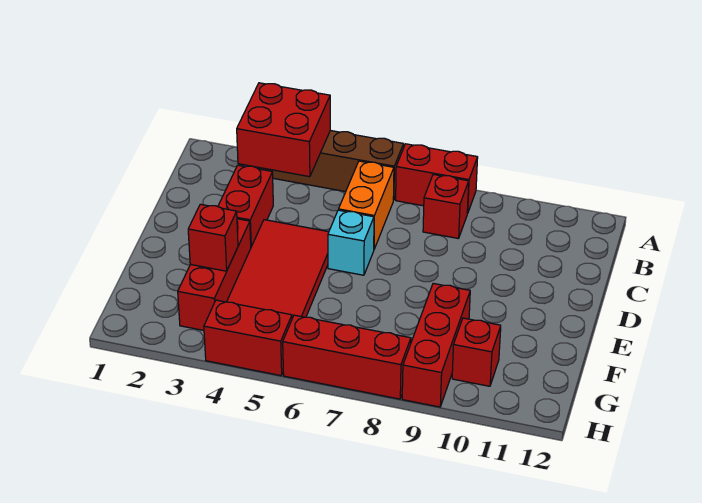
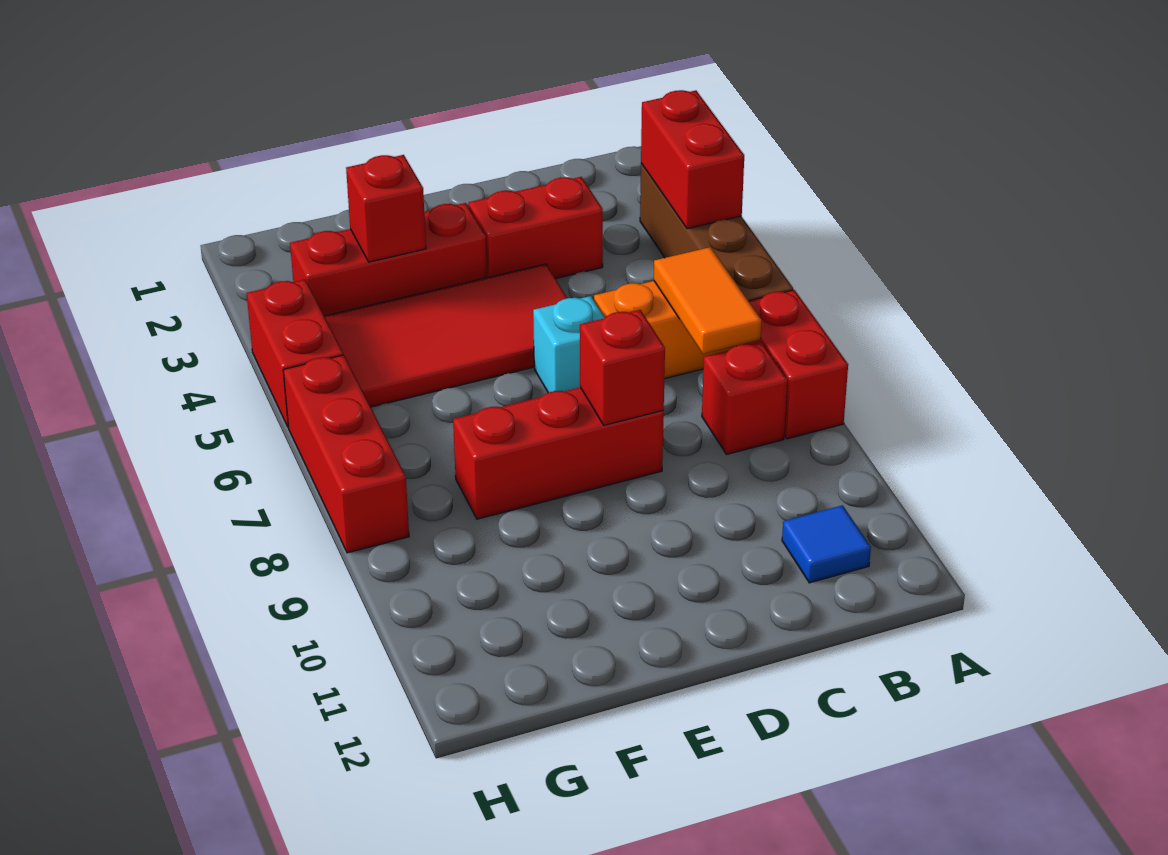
red 2x2 brick [237,83,330,177] -> red 1x2 brick [641,90,744,229]
none -> orange 1x2 tile [654,247,761,354]
none -> blue 1x1 tile [782,505,871,583]
red 1x3 brick [402,283,470,407] -> red 1x3 brick moved to [453,387,664,519]
red 1x1 brick [452,318,501,386] -> red 1x1 brick moved to [580,310,665,425]

